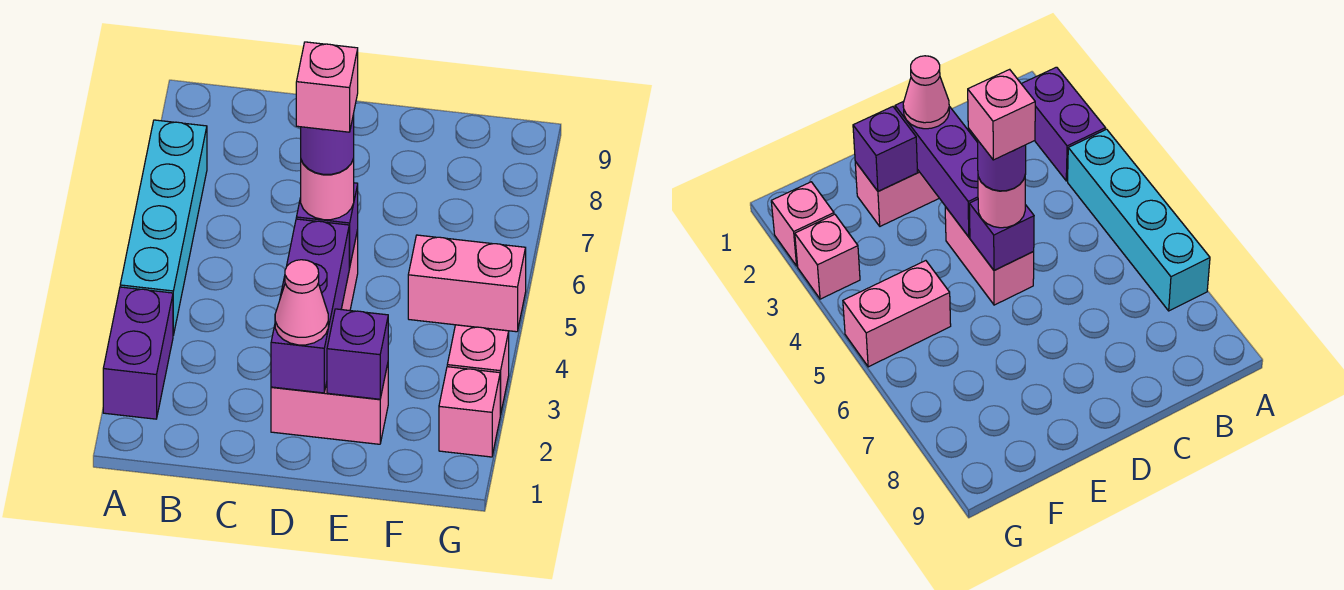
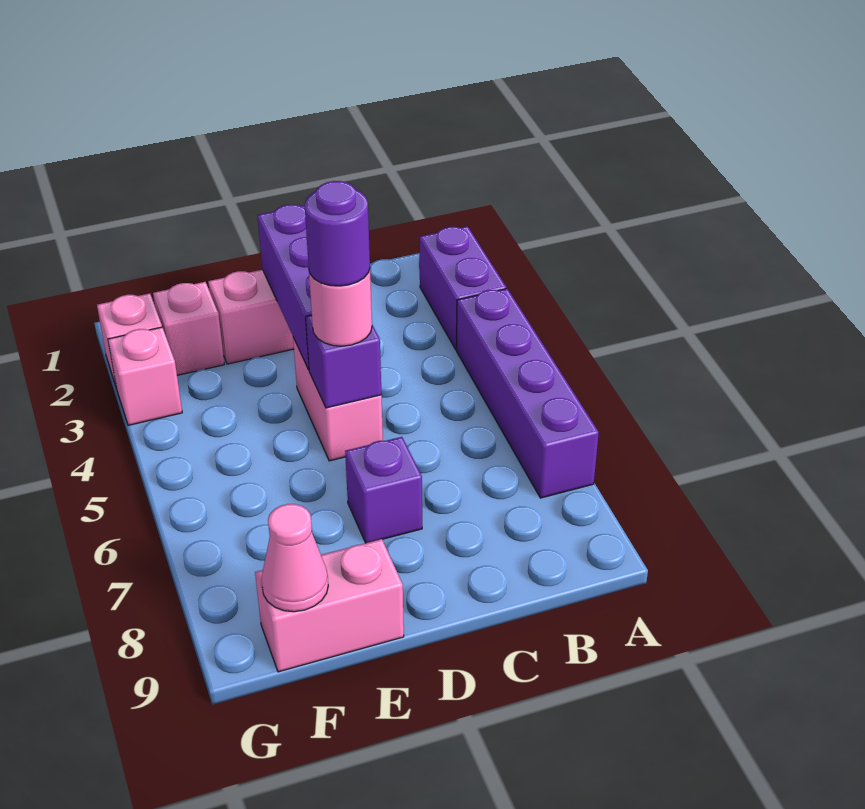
cyan 1x4 brick [120,120,207,335] -> purple 1x4 brick [456,289,599,498]
pink 1x1 cone [275,260,328,345] -> pink 1x1 cone moved to [262,504,328,612]
pink 1x1 brick [296,42,358,132] -> pink 1x1 brick moved to [153,282,224,375]
purple 1x1 brick [327,309,388,399] -> purple 1x1 brick moved to [345,437,422,543]
pink 1x2 brick [408,235,526,332] -> pink 1x2 brick moved to [255,539,404,672]

